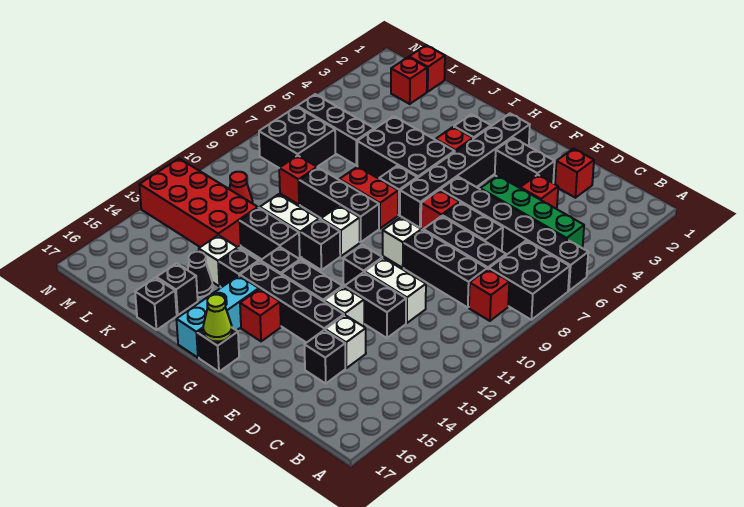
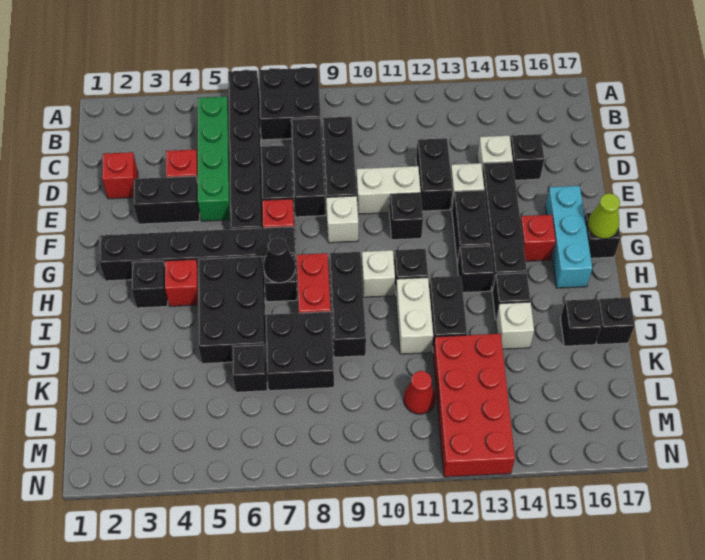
red 1x1 brick [469,269,509,321] -> none
white 1x2 brick [365,258,426,323] -> white 1x2 brick turned to [356,166,421,214]
black 1x2 brick [495,138,555,188] -> black 1x2 brick turned to [133,176,200,224]
cyan 1x3 brick [176,276,259,358] -> cyan 1x3 brick turned to [545,186,592,288]
black 1x1 cone [188,252,213,297] -> black 1x1 cone moved to [264,237,295,283]
black 1x3 brick [297,94,374,165] -> black 1x1 brick [232,345,267,392]
red 1x1 brick [279,156,317,205] -> none
red 1x1 brick [409,45,445,92] -> none
red 1x1 brick [391,57,427,104] -> none
black 2x2 brick [259,107,335,168] -> black 2x2 brick moved to [265,312,334,391]

